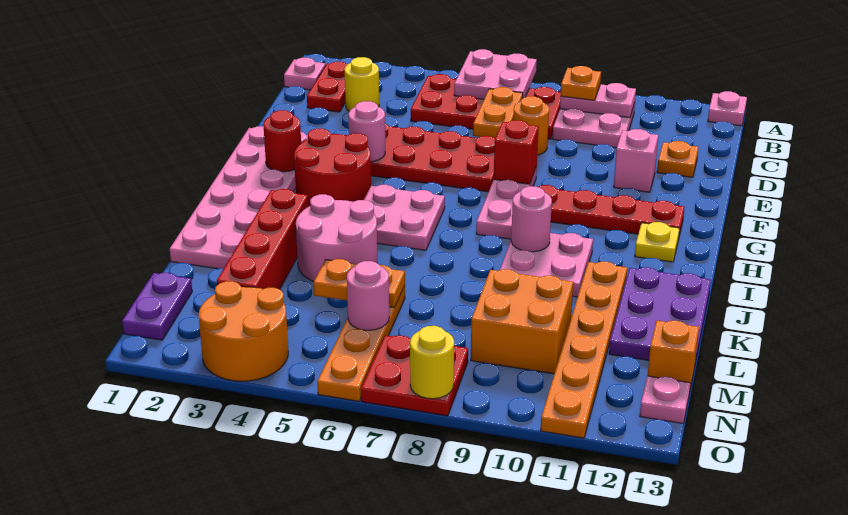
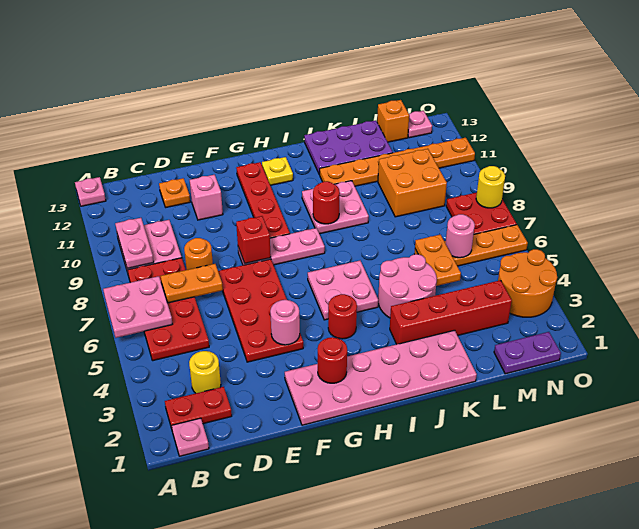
orange 1x1 plate [561,66,601,100] -> none
red 2x2 round brick [294,128,371,207] -> red 1x1 round brick [328,294,357,339]
pink 1x1 round brick [511,186,552,252] -> red 1x1 round brick [313,181,340,224]

